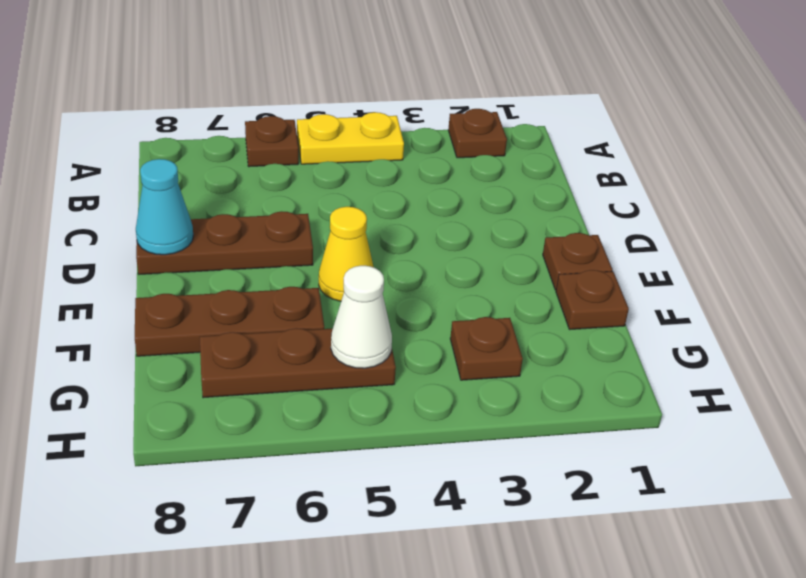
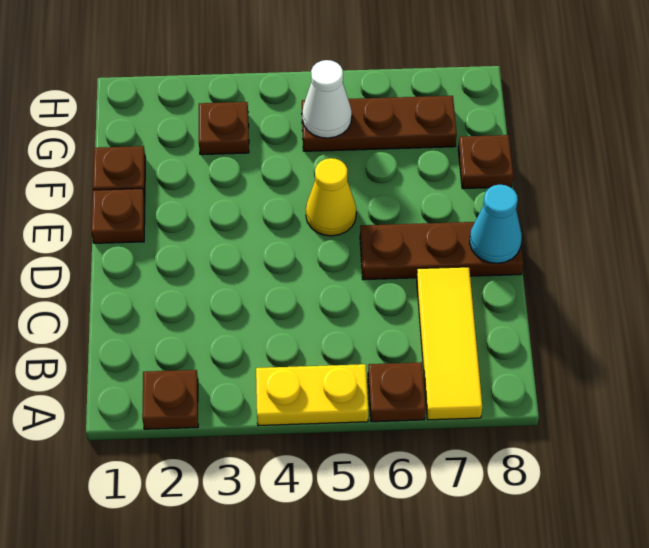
none -> yellow 1x3 tile [417,267,482,420]
brown 1x3 plate [135,287,324,356] -> brown 1x1 plate [458,135,513,189]

